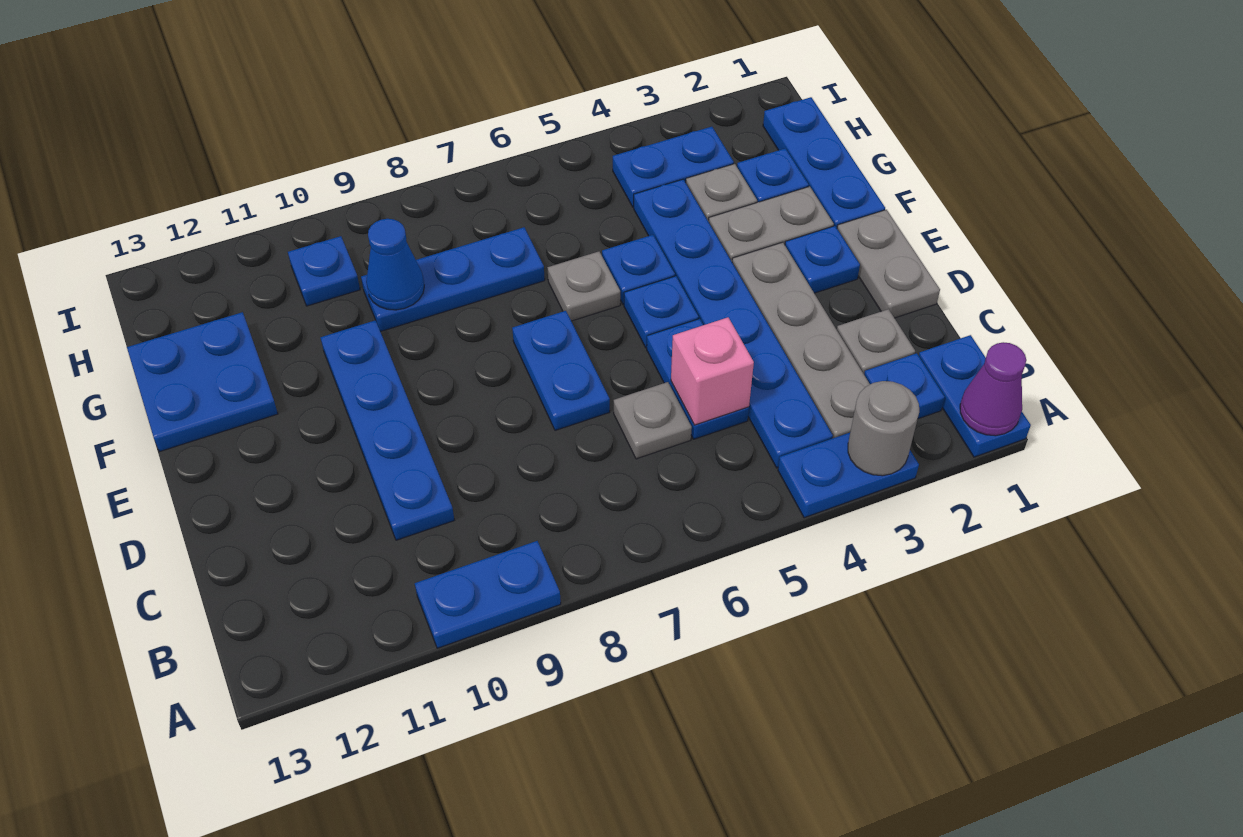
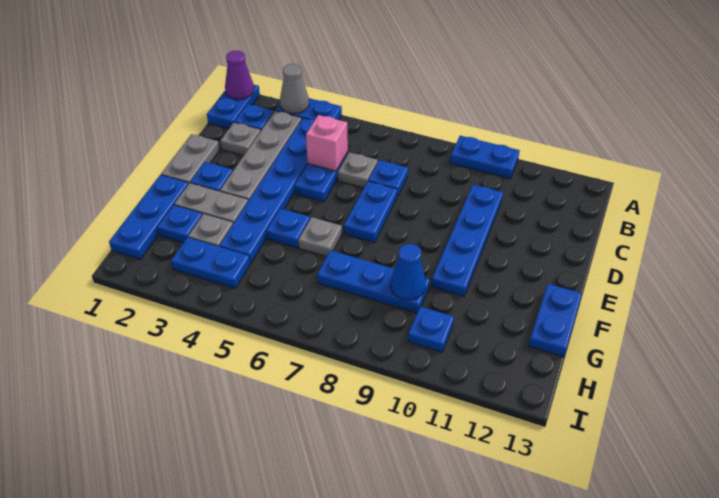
grey 1x1 round brick [848,381,919,476] -> grey 1x1 cone [280,64,309,114]
blue 1x1 plate [624,276,699,348] -> blue 1x1 plate moved to [368,160,408,197]
blue 2x2 plate [127,312,278,452] -> blue 1x2 plate [529,284,582,357]

